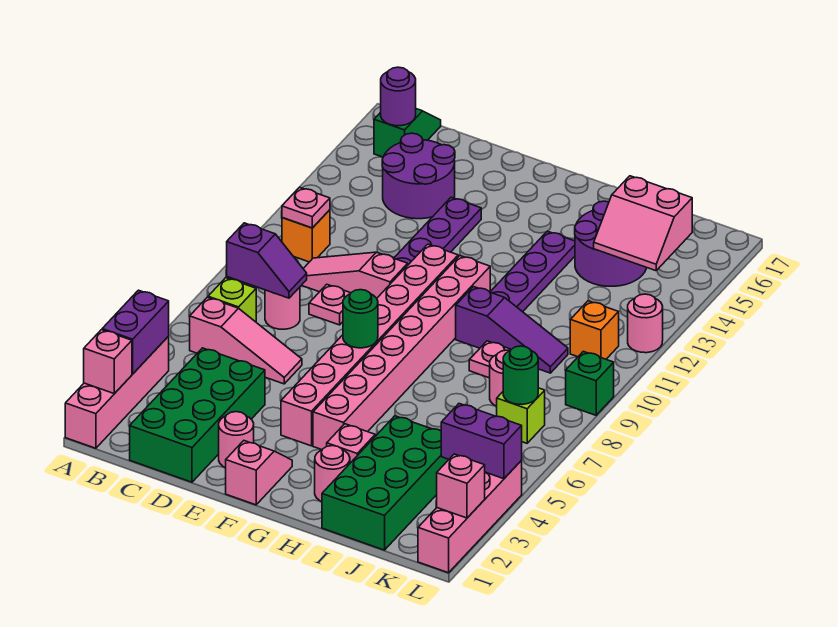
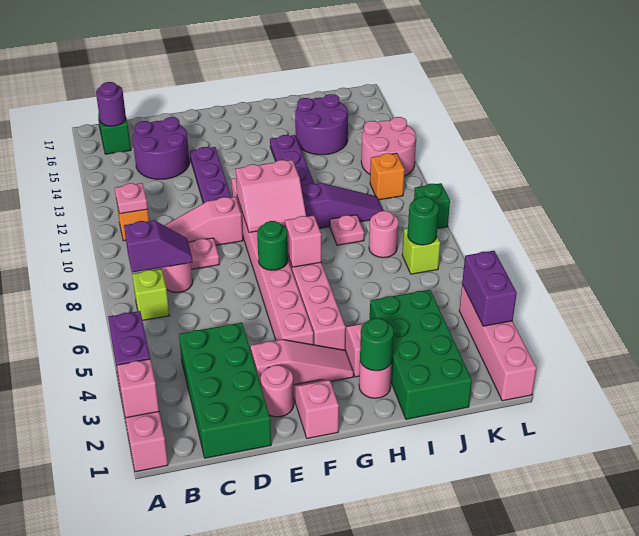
pink 1x3 slope [190,297,302,384] -> pink 1x3 slope moved to [251,339,354,385]
none -> green 1x1 round brick [360,318,394,371]
pink 2x2 slope [594,176,692,271] -> pink 2x2 slope moved to [236,160,306,232]
purple 1x2 brick [441,404,522,479] -> purple 1x2 brick turned to [462,251,517,326]
pink 1x1 brick [437,454,485,518] -> pink 1x1 brick moved to [285,215,321,267]
pink 1x1 round brick [628,294,663,353] -> pink 2x2 round brick [361,117,416,176]

